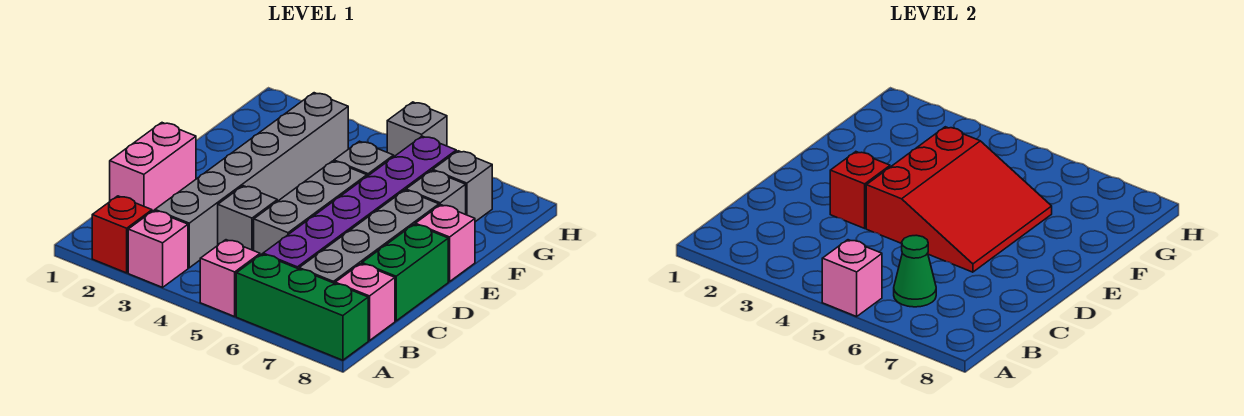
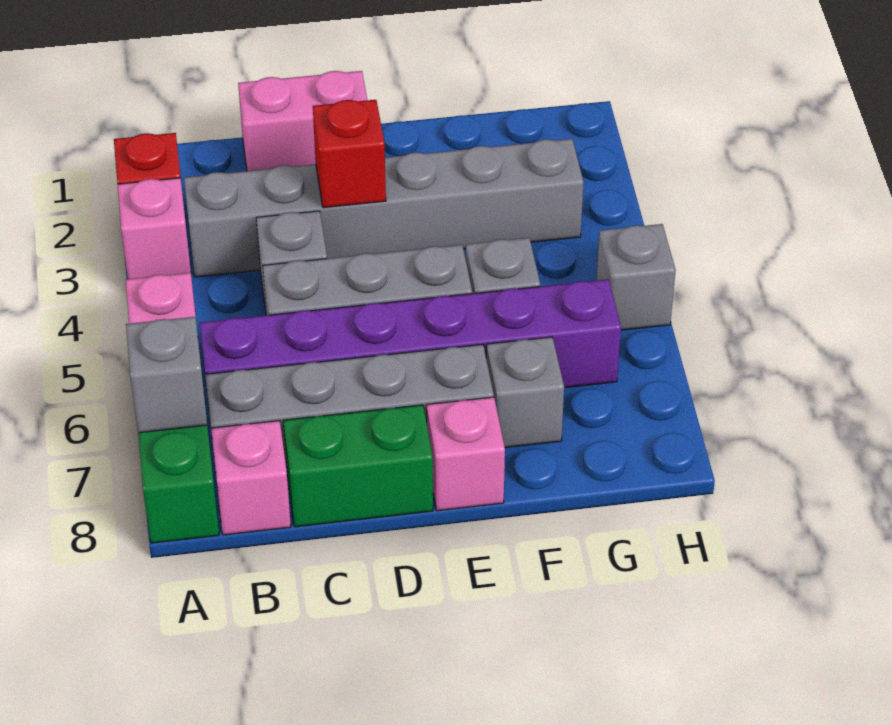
pink 1x1 brick [822,240,882,317] -> none
green 1x1 cone [894,235,936,307] -> none
red 3x3 slope [866,127,1052,272] -> none
grey 1x1 brick [433,151,492,222] -> grey 1x1 brick moved to [126,317,207,433]

